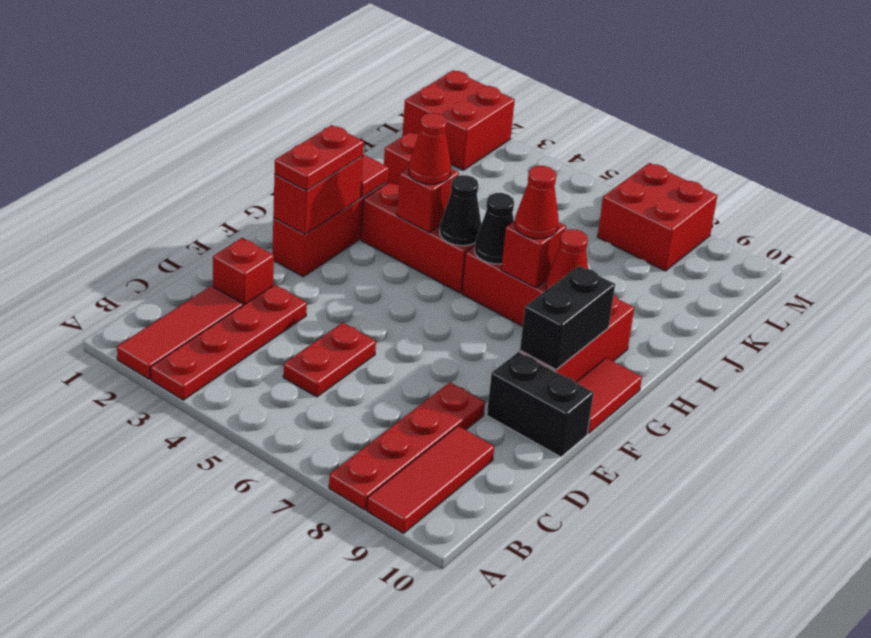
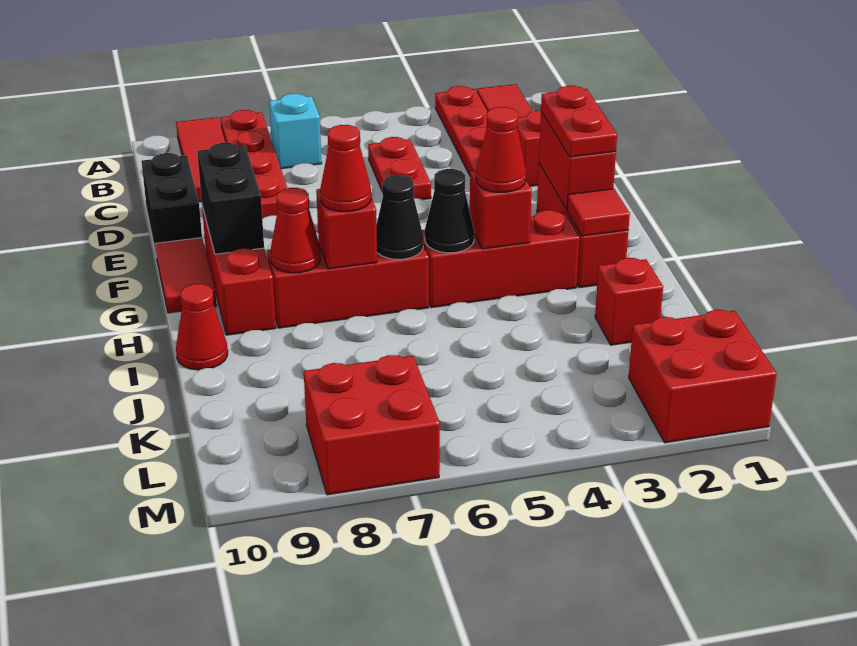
none -> cyan 1x1 brick [269,93,322,169]
black 1x2 brick [487,352,593,457] -> black 1x2 brick turned to [142,153,202,253]
none -> red 1x1 cone [176,284,228,370]

